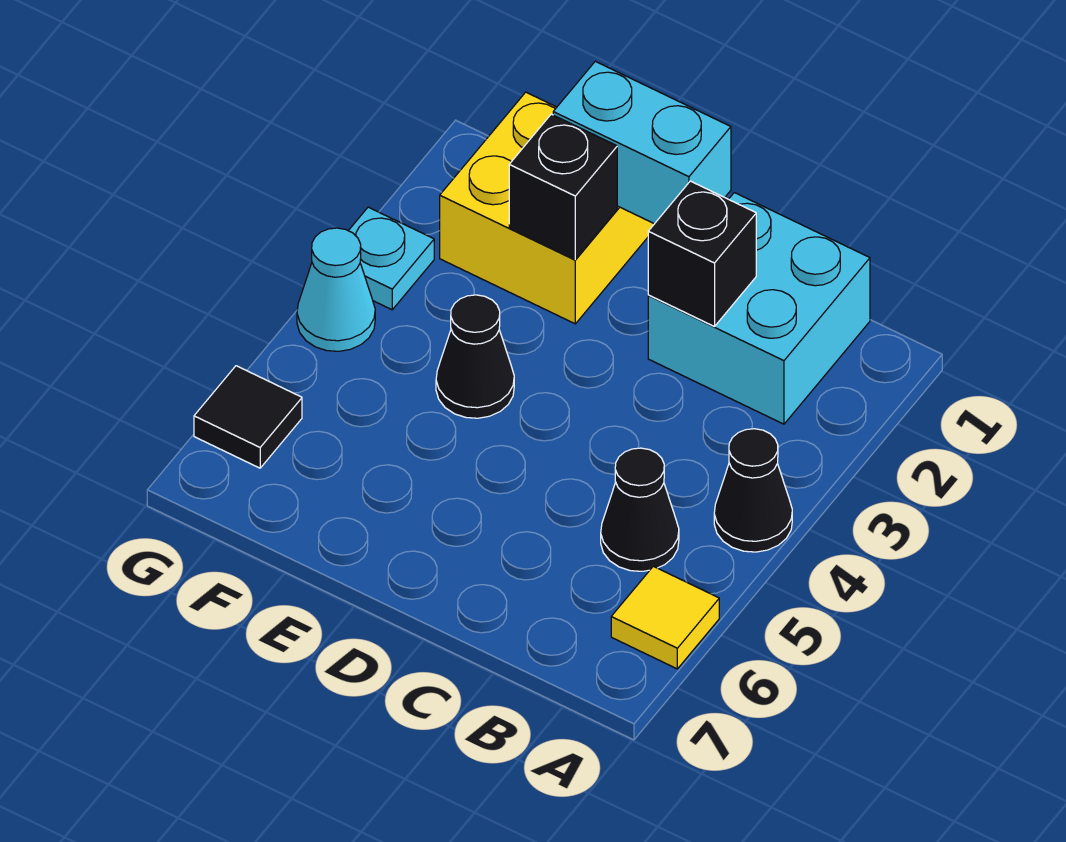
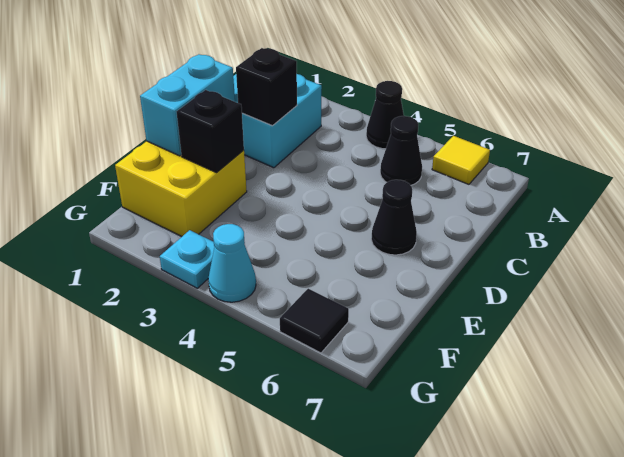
black 1x1 cone [436,295,514,418] -> black 1x1 cone moved to [371,180,417,255]

